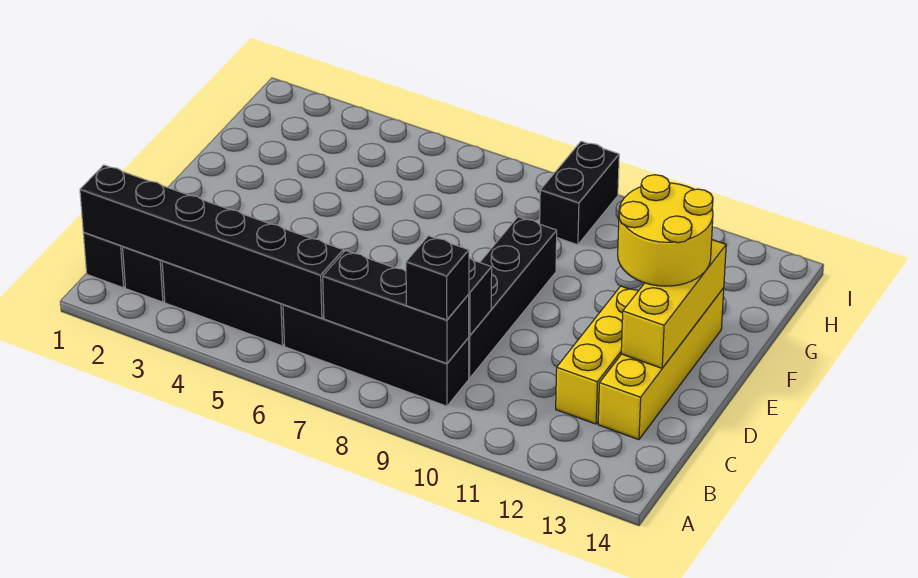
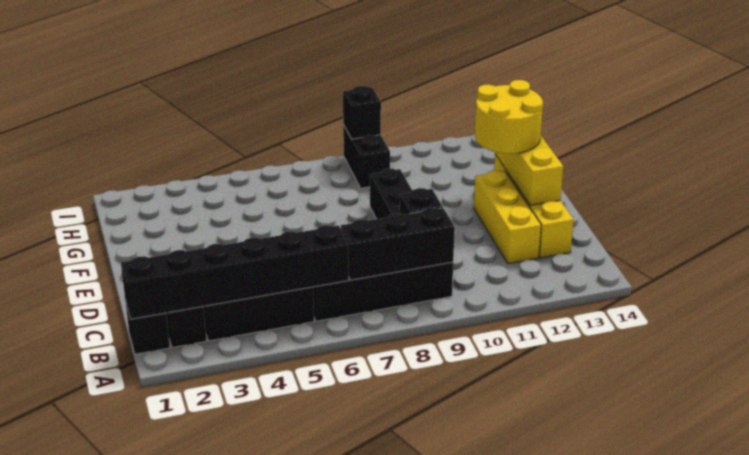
black 1x1 brick [406,236,469,320] -> black 1x1 brick moved to [343,86,381,139]

